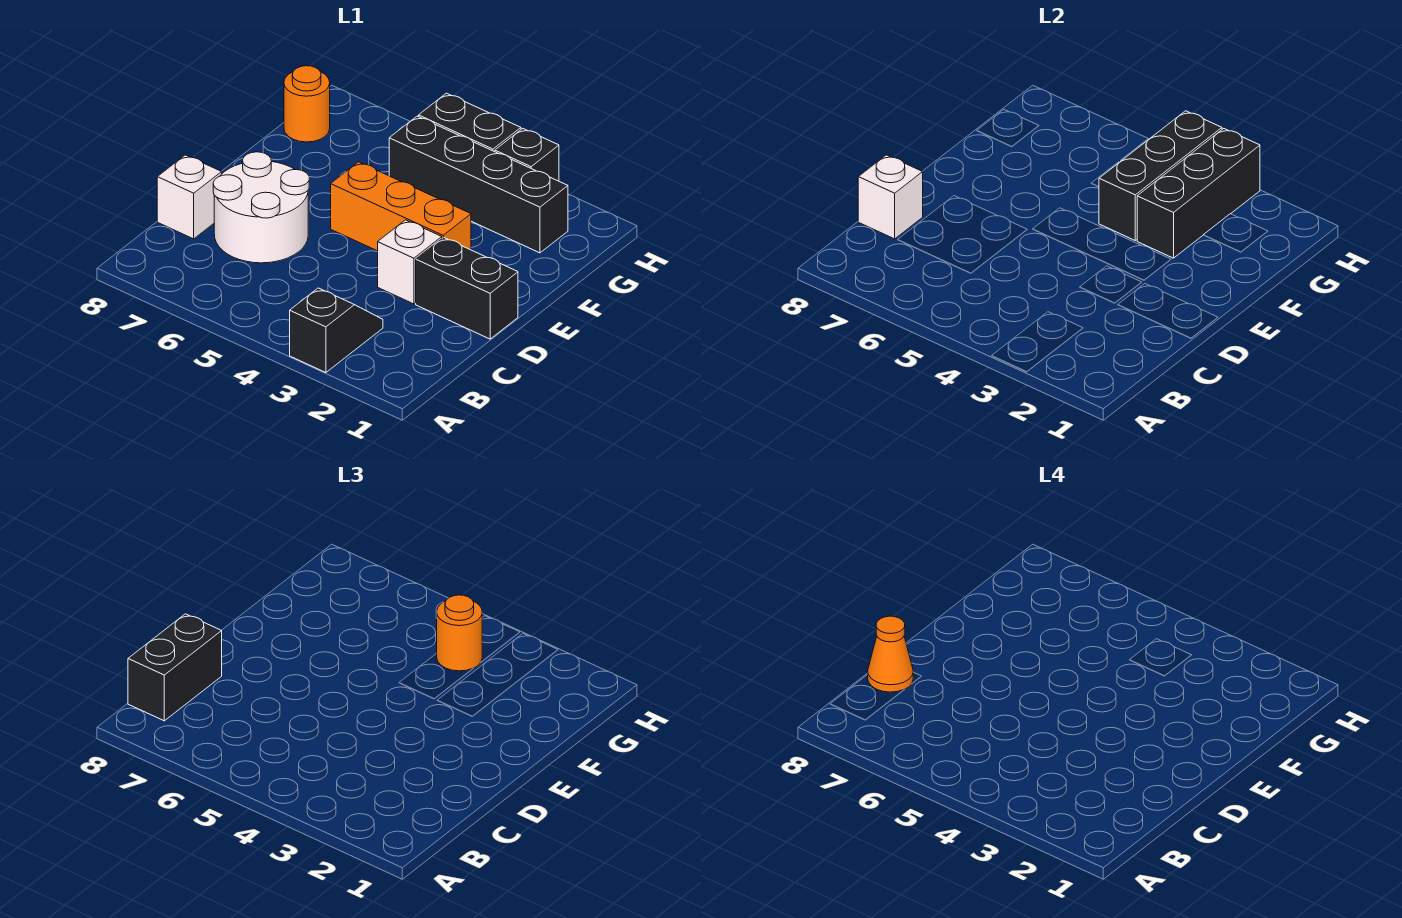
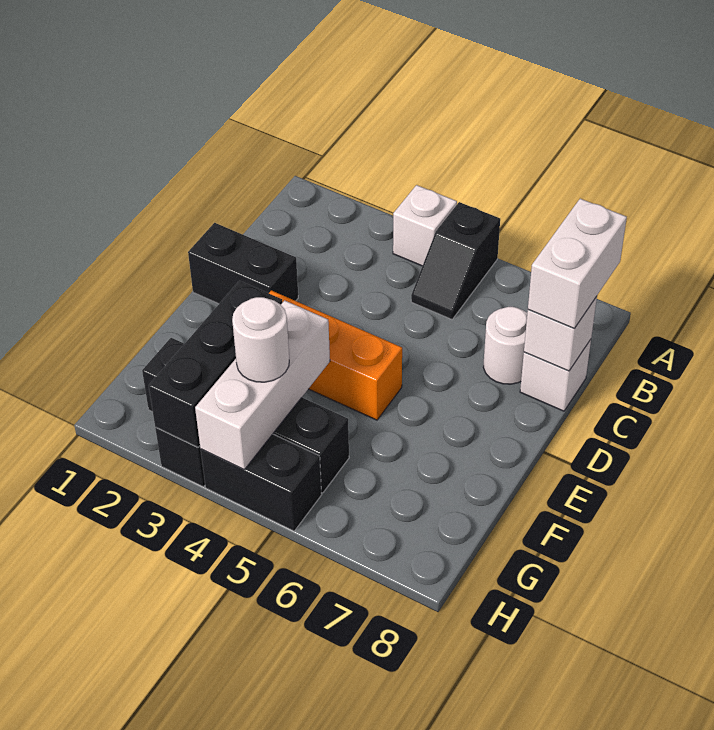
black 1x2 slope [290,288,383,373] -> black 1x2 slope moved to [411,202,500,319]
black 1x2 brick [128,614,222,721] -> white 1x2 brick [528,199,627,328]
white 2x2 round brick [213,152,309,263] -> white 1x1 round brick [483,307,527,384]
orange 1x1 cone [868,616,913,692] -> none
white 1x1 brick [378,220,442,304] -> white 1x1 brick moved to [393,185,457,266]
black 1x3 brick [1099,111,1222,240] -> white 1x3 brick [195,300,330,469]
orange 1x1 round brick [437,595,482,671] -> white 1x1 round brick [232,297,289,382]
orange 1x1 round brick [284,66,330,142] -> none

